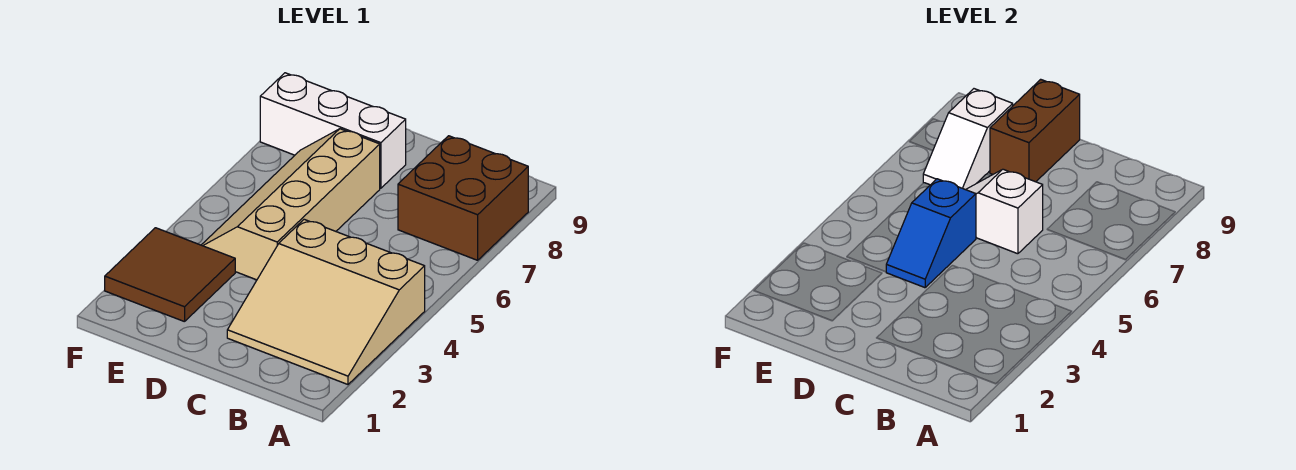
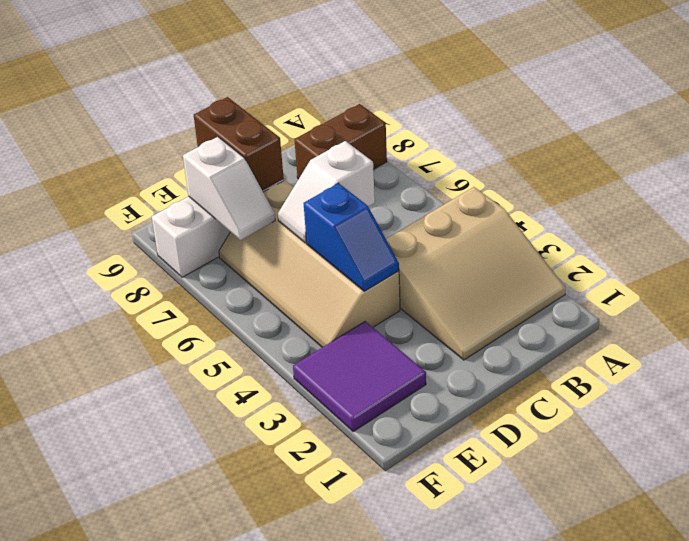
brown 2x2 brick [398,136,528,260] -> brown 1x2 brick [294,104,387,179]
brown 2x2 tile [105,228,235,322] -> purple 2x2 tile [293,321,426,431]

